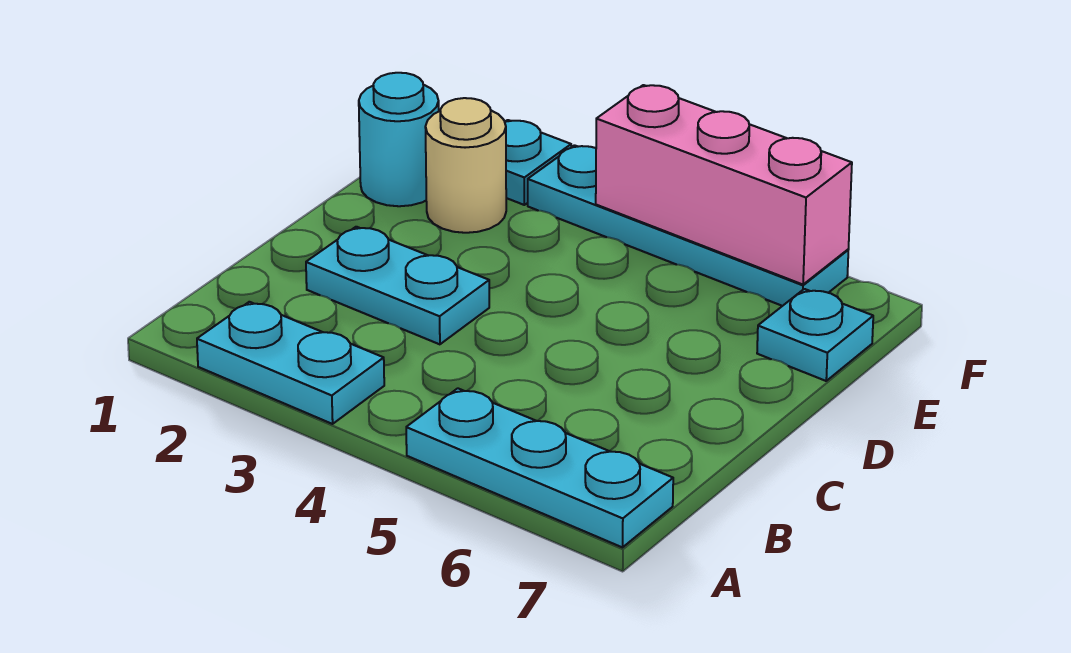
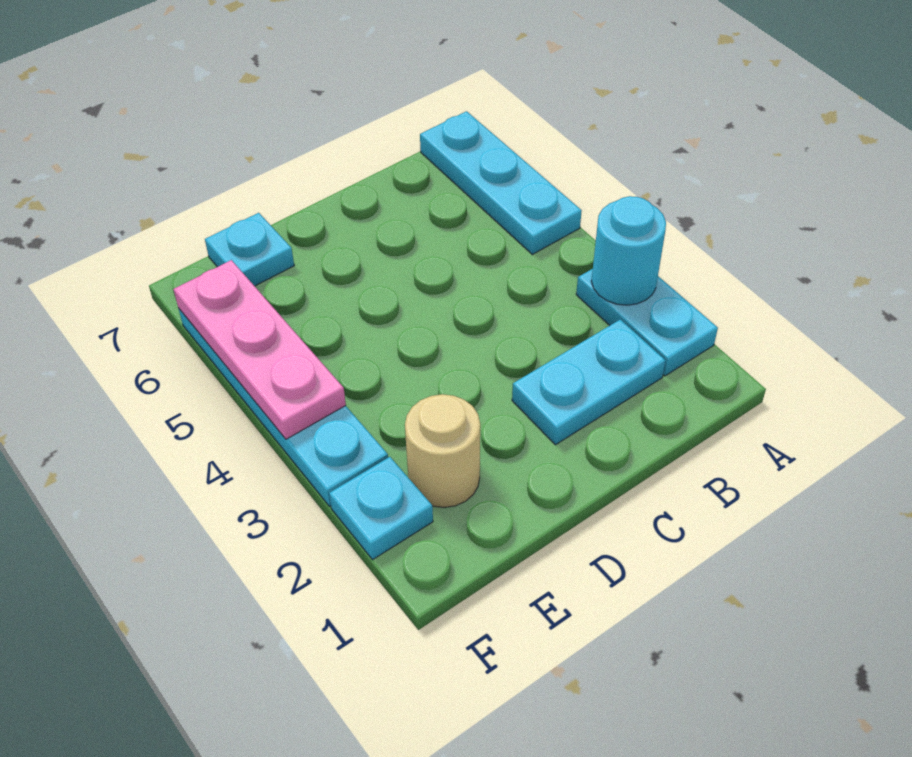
cyan 1x2 plate [306,227,489,344] -> cyan 1x2 plate turned to [512,319,666,445]
cyan 1x1 round brick [359,73,439,206] -> cyan 1x1 round brick moved to [591,196,666,305]
pink 1x3 brick [596,85,852,284] -> pink 1x3 plate [173,260,346,439]

